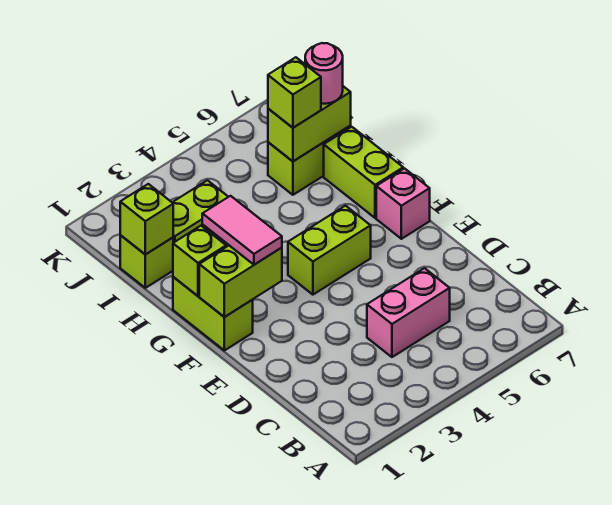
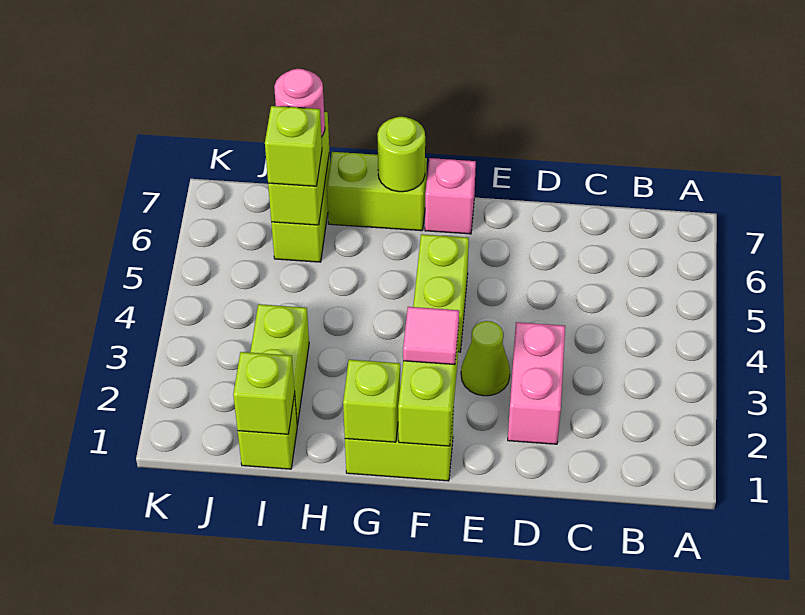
pink 1x2 brick [367,268,450,357] -> pink 1x2 brick moved to [508,322,565,444]
none -> lime 1x1 cone [461,321,510,396]
pink 1x2 tile [202,196,282,265] -> pink 1x1 tile [403,307,459,365]
none -> lime 1x1 round brick [377,117,425,192]

